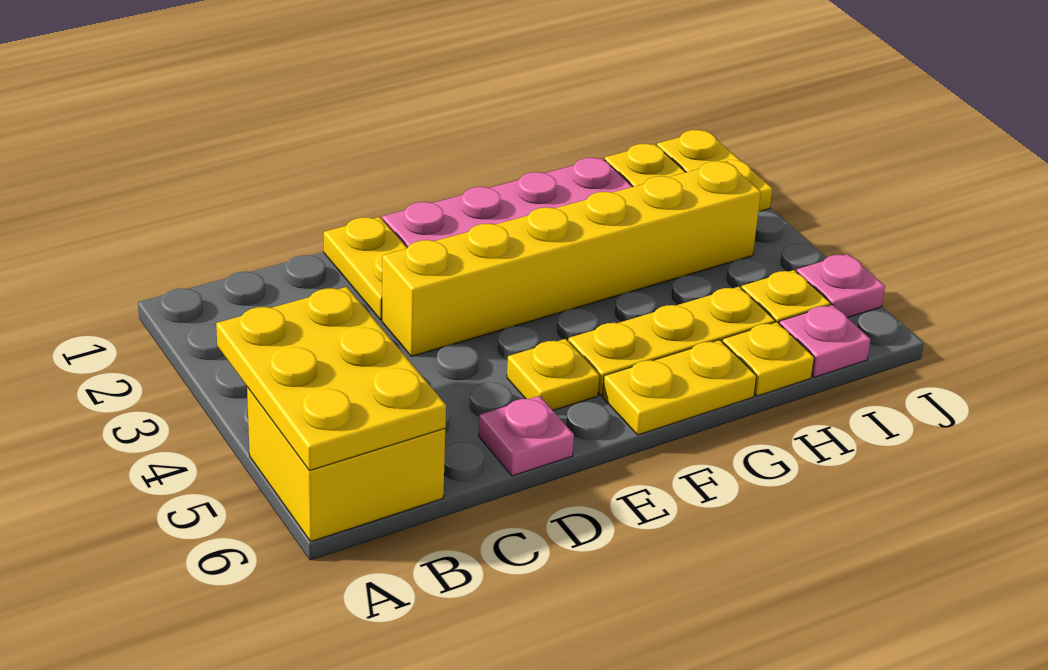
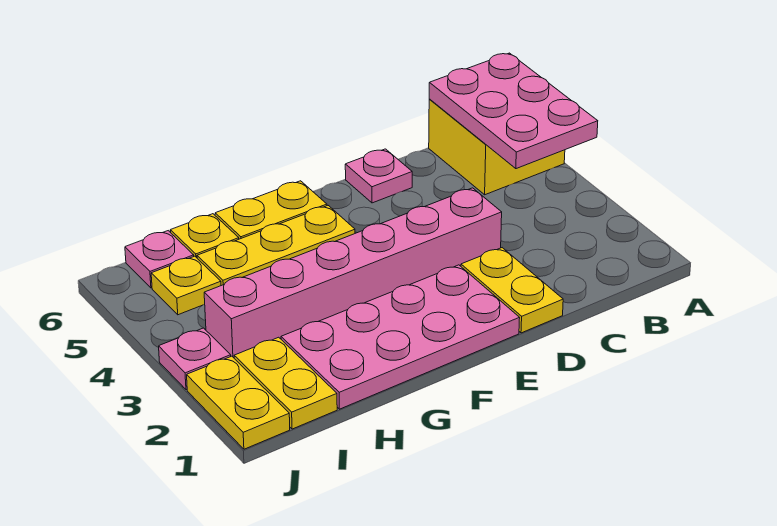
yellow 2x3 plate [216,287,446,471] -> pink 2x3 plate [429,53,598,169]
yellow 1x6 brick [382,161,761,356] -> pink 1x6 brick [204,188,502,358]
yellow 1x1 plate [507,339,599,410] -> none
pink 1x1 plate [796,254,885,318] -> pink 1x1 plate moved to [159,328,231,390]

